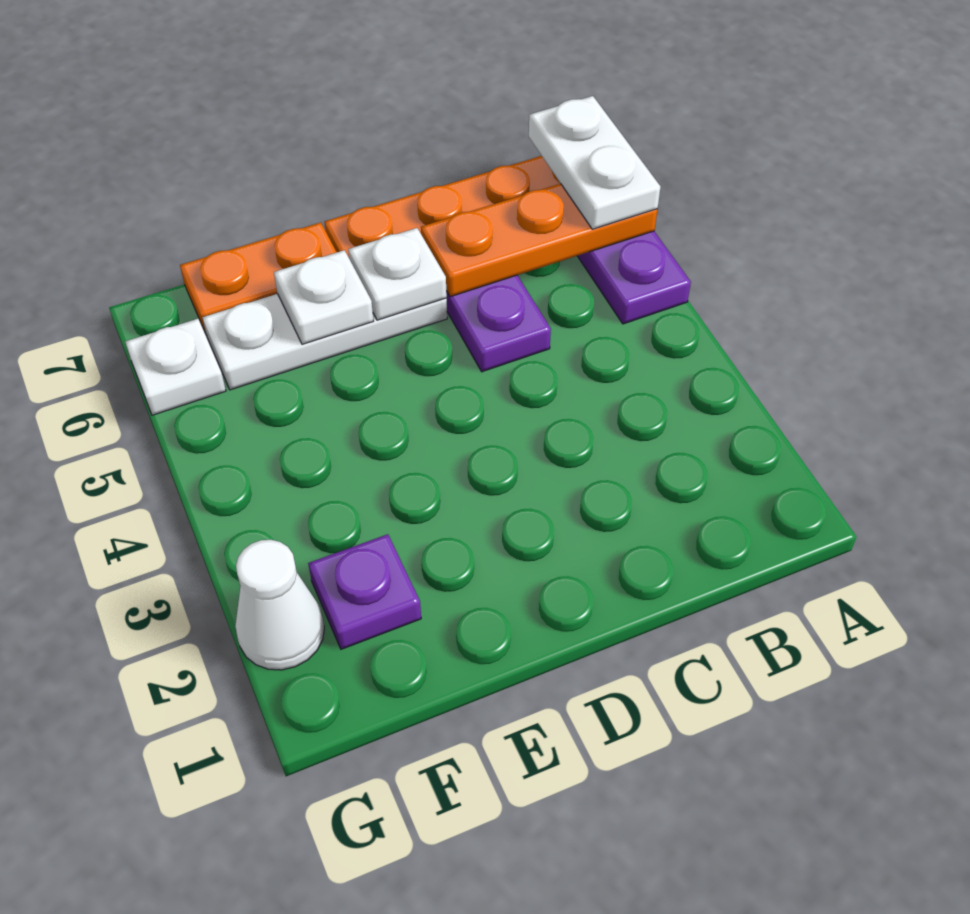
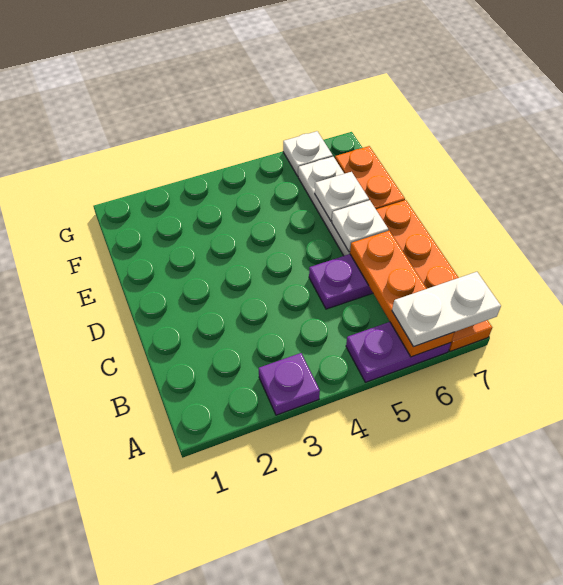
purple 1x1 plate [308,534,421,649] -> purple 1x1 plate moved to [259,353,320,415]
white 1x1 cone [235,540,324,670] -> none

